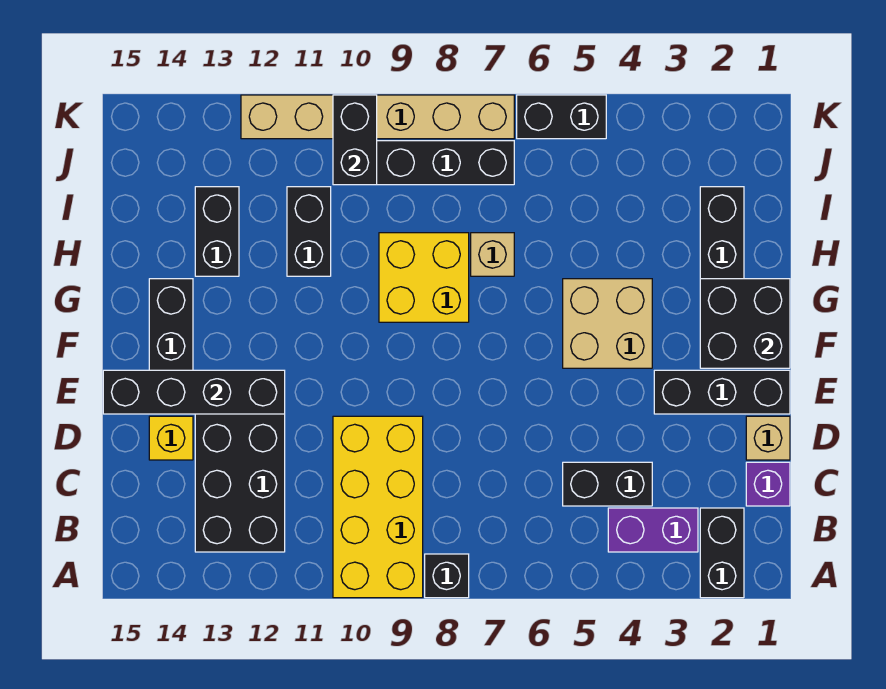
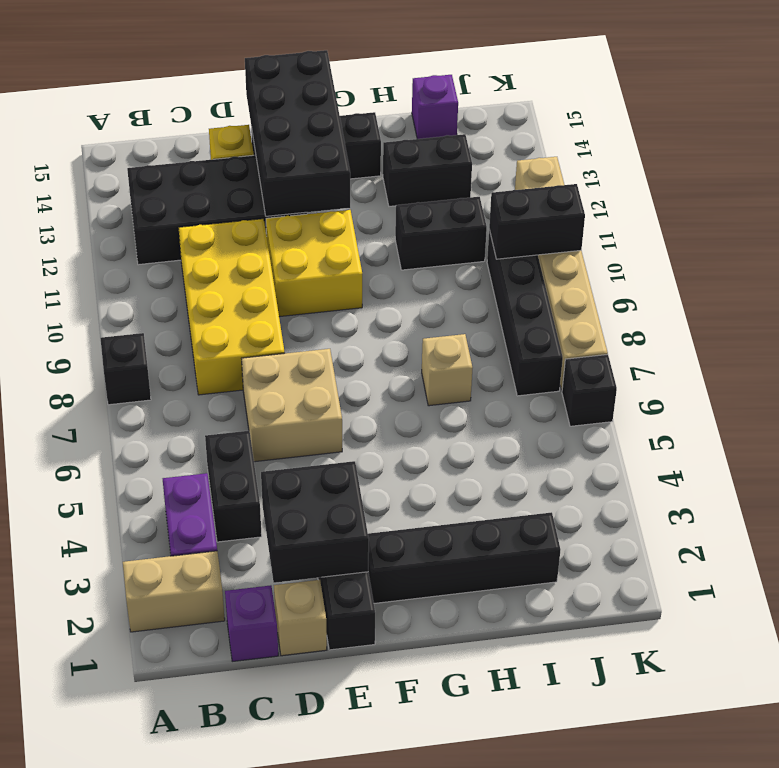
black 1x2 brick [700,508,744,598] -> tan 1x2 brick [123,551,225,632]
yellow 2x4 brick [333,416,423,598] -> yellow 2x4 brick turned to [179,219,285,395]
black 1x4 brick [103,370,285,414] -> black 2x4 brick [245,50,350,216]
black 2x2 brick [700,279,790,368] -> black 2x2 brick moved to [261,461,369,583]
tan 2x2 brick [563,279,652,368] -> tan 2x2 brick moved to [241,349,342,462]
yellow 2x2 brick [379,233,469,322] -> yellow 2x2 brick moved to [266,210,362,317]
none -> purple 1x1 brick [412,75,458,139]
black 1x2 brick [517,95,606,139] -> black 1x1 brick [562,354,617,426]

